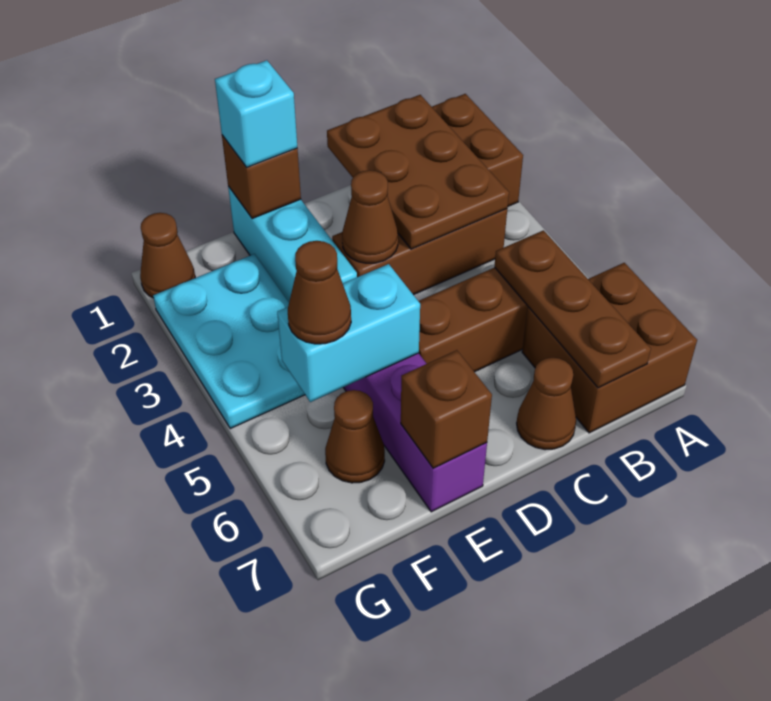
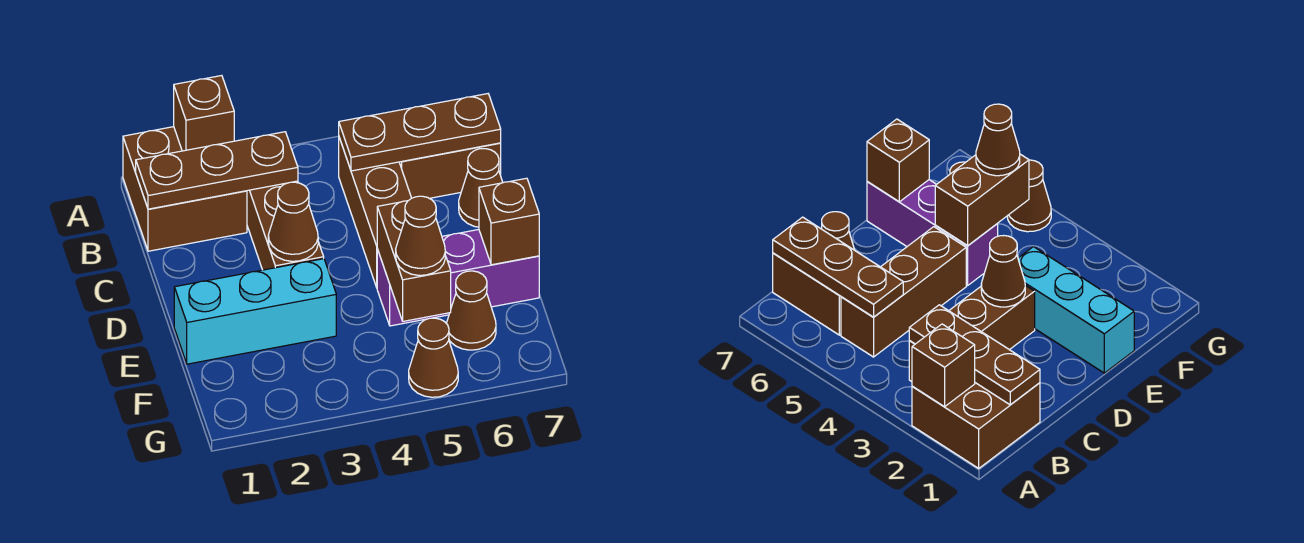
brown 2x2 brick [522,263,697,433] -> brown 1x2 brick [399,143,501,198]
brown 2x3 plate [327,95,509,249] -> brown 1x3 plate [136,132,298,209]
brown 1x1 brick [222,135,301,219] -> brown 1x1 brick moved to [174,76,234,151]
cyan 1x1 brick [215,60,297,167] -> none
cyan 1x2 brick [277,264,420,402] -> brown 1x2 brick [377,201,451,321]
cyan 2x3 plate [153,254,305,429] -> none
brown 1x1 cone [140,213,195,298] -> brown 1x1 cone moved to [409,318,458,397]

